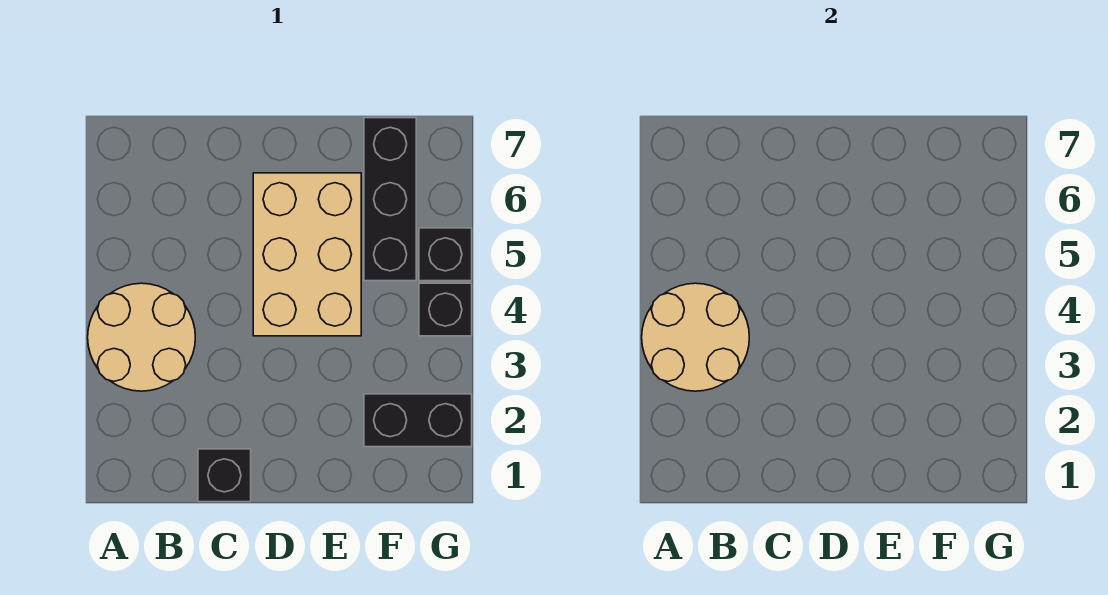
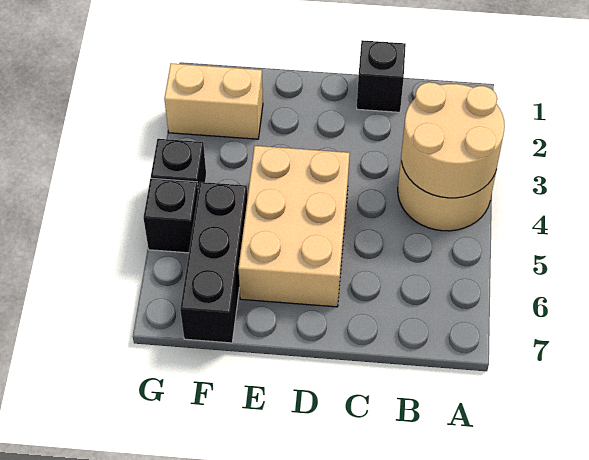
black 1x2 brick [364,394,472,447] -> tan 1x2 brick [164,63,263,139]

